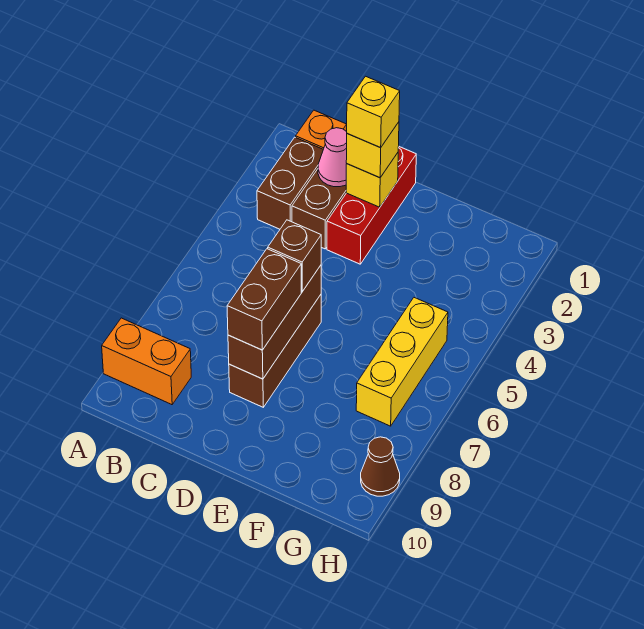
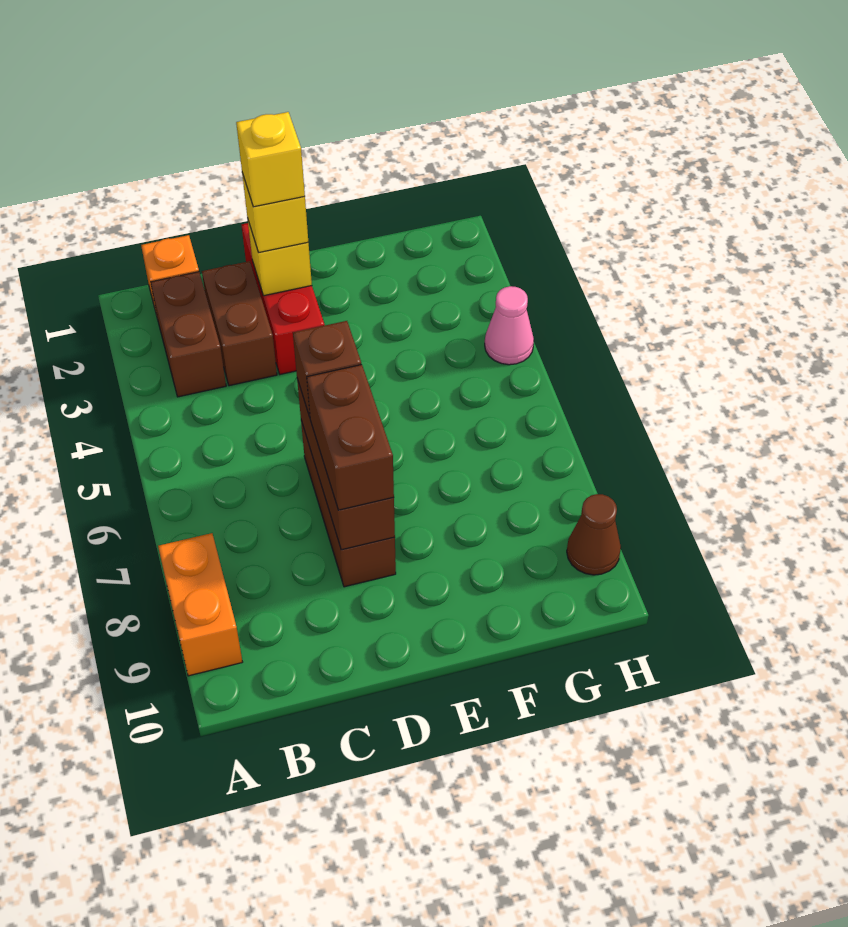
orange 1x2 brick [102,318,191,405] -> orange 1x2 brick turned to [158,533,242,676]
pink 1x1 cone [318,128,347,187] -> pink 1x1 cone moved to [485,286,534,365]
yellow 1x3 brick [356,298,448,426] -> none

